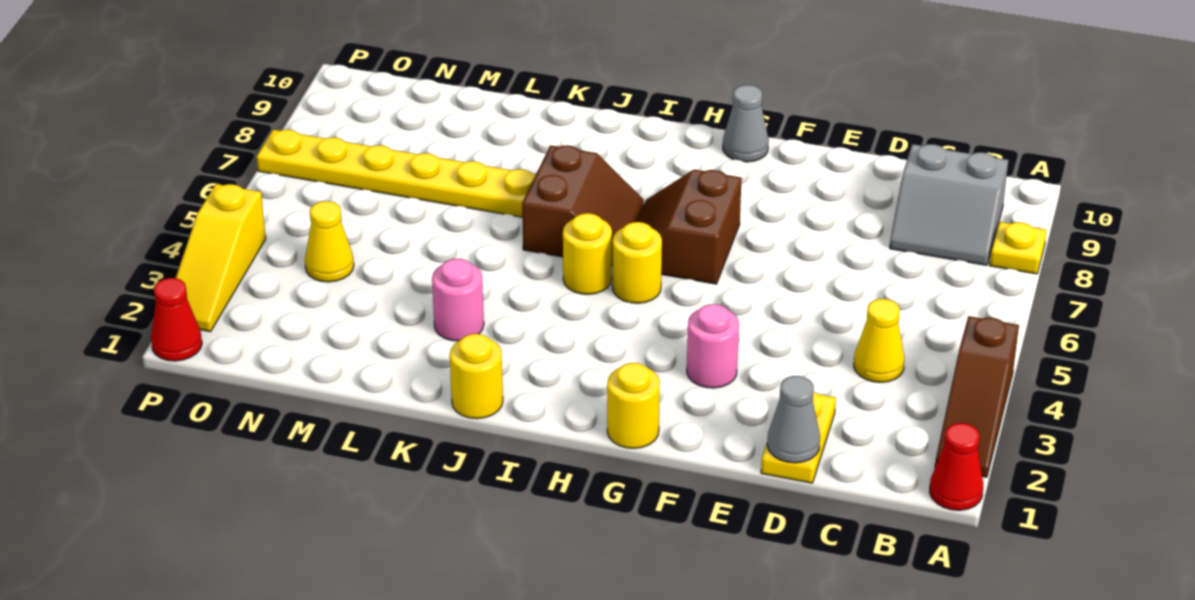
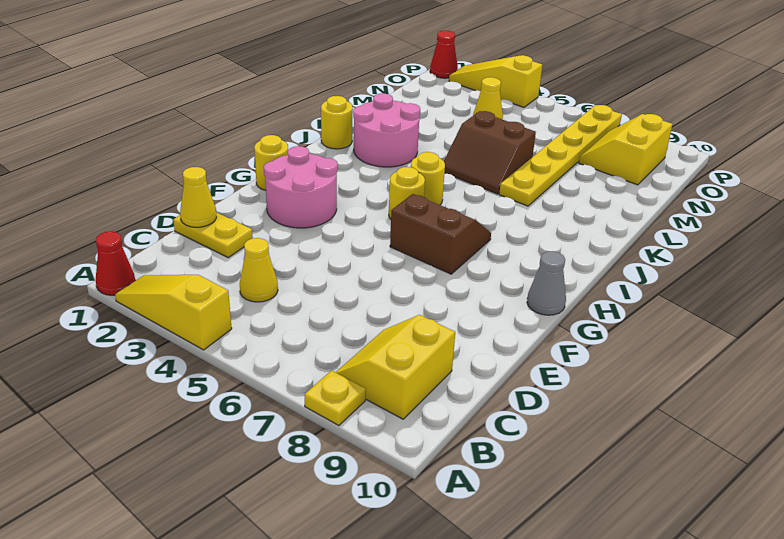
brown 1x3 slope [935,316,1019,477] -> yellow 1x3 slope [115,275,232,350]
grey 2x2 slope [890,144,1008,265] -> yellow 2x2 slope [336,315,455,419]
grey 1x1 cone [767,376,820,463] -> yellow 1x1 cone [180,167,217,227]
pink 1x1 round brick [687,304,739,388] -> pink 2x2 round brick [264,146,338,228]
brown 2x2 slope [522,145,644,266] -> brown 2x2 slope moved to [444,111,536,194]
pink 1x1 round brick [432,259,484,341] -> pink 2x2 round brick [353,94,420,167]
none -> yellow 2x2 slope [579,114,672,185]

